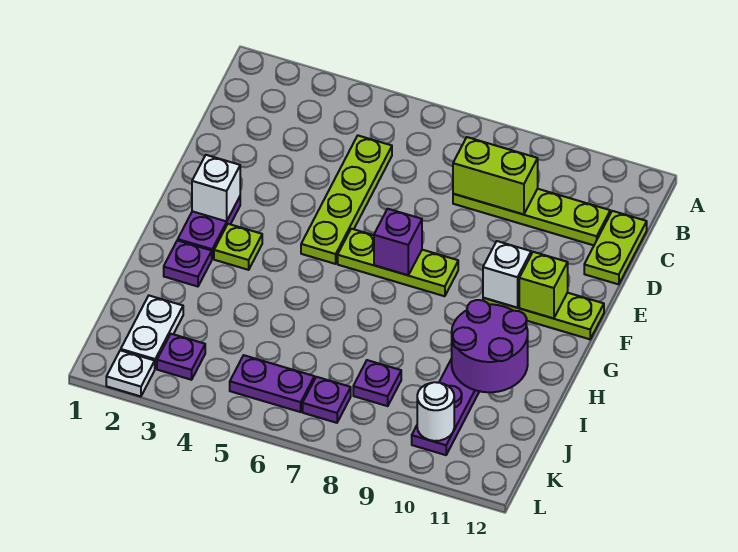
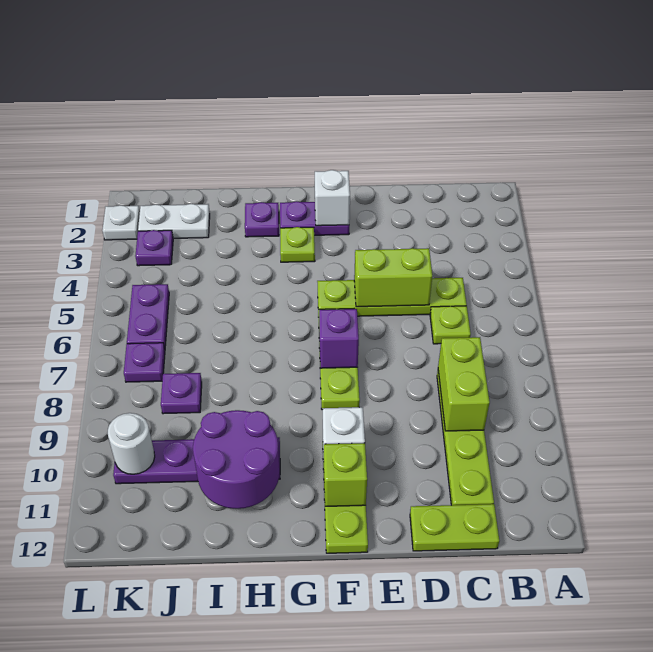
none -> lime 1x1 plate [430,306,471,344]
none -> lime 1x2 brick [354,248,432,307]

